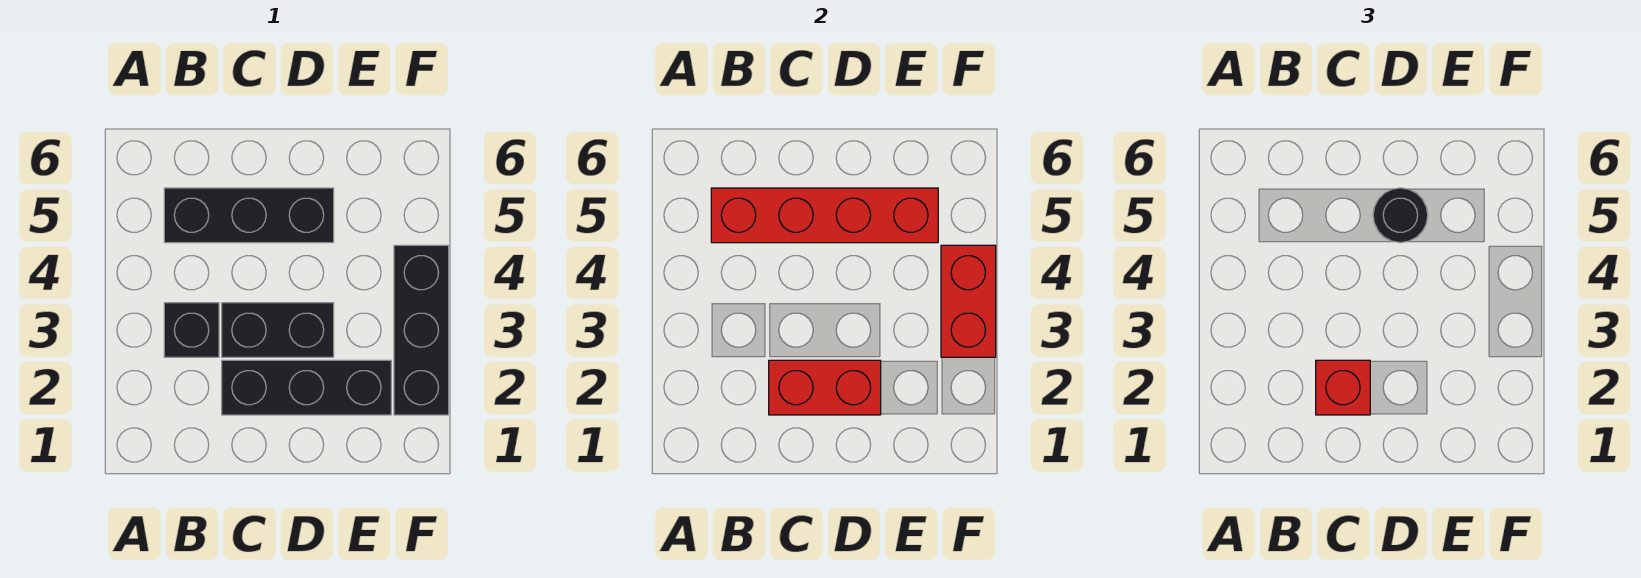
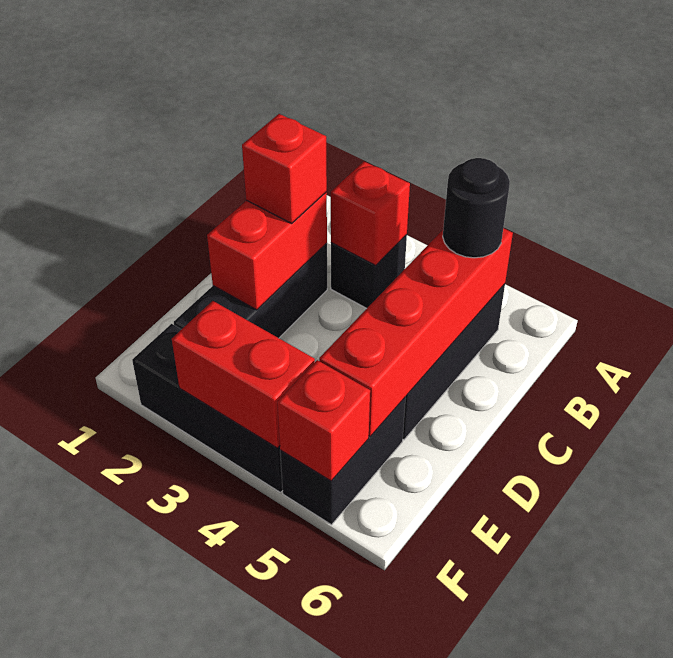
none -> red 1x1 brick [331,161,410,265]
black 1x2 brick [222,303,334,357] -> black 1x2 brick moved to [280,397,406,525]
black 1x1 round brick [1373,188,1428,243] -> black 1x1 round brick moved to [443,158,510,258]
none -> red 1x1 brick [277,360,370,481]

